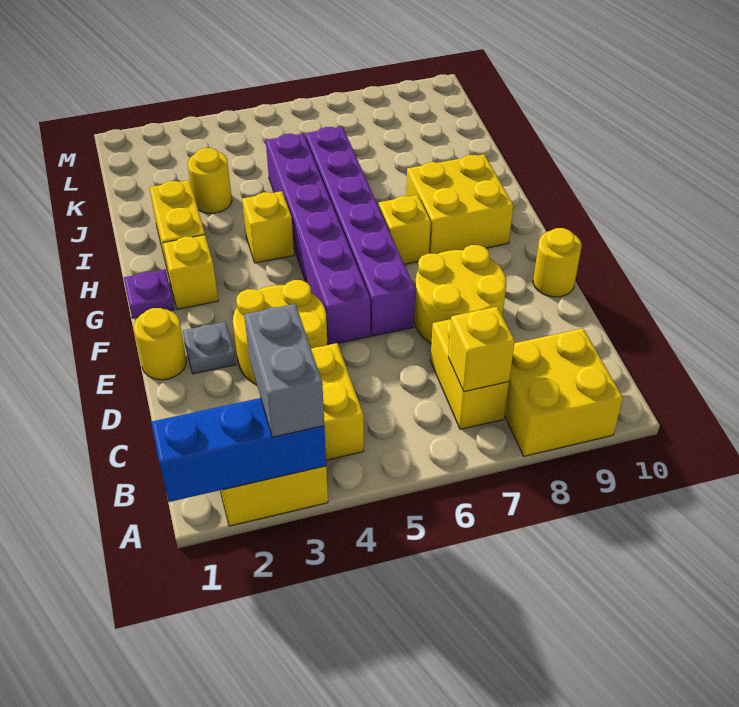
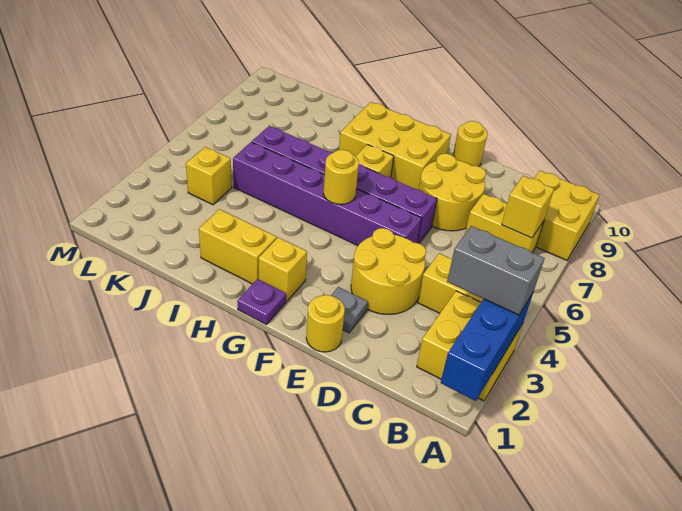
yellow 2x2 brick [406,154,513,254] -> yellow 2x3 brick [339,102,451,190]
yellow 1x1 brick [242,191,294,263] -> yellow 1x1 brick moved to [186,147,232,205]
yellow 1x1 round brick [188,148,232,214] -> yellow 1x1 round brick moved to [323,150,359,204]

